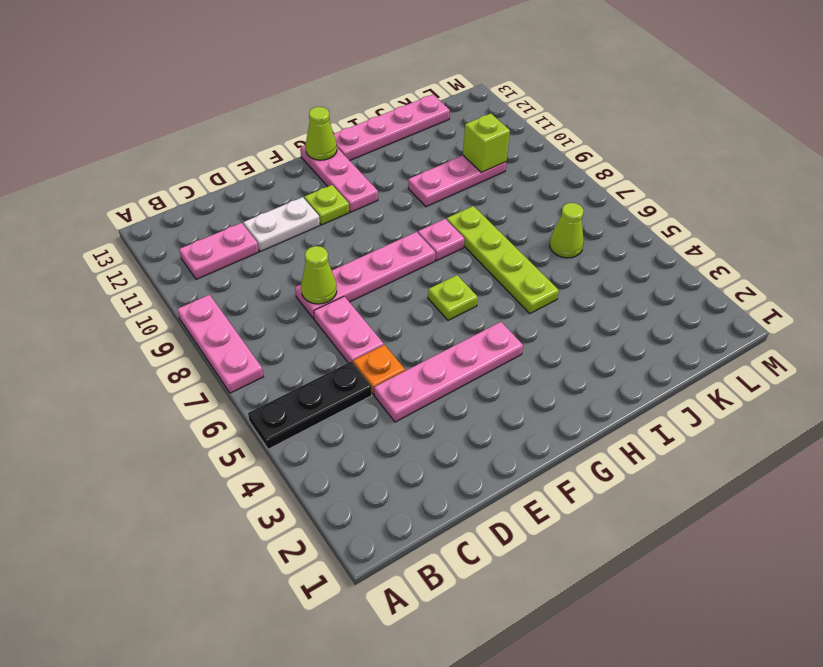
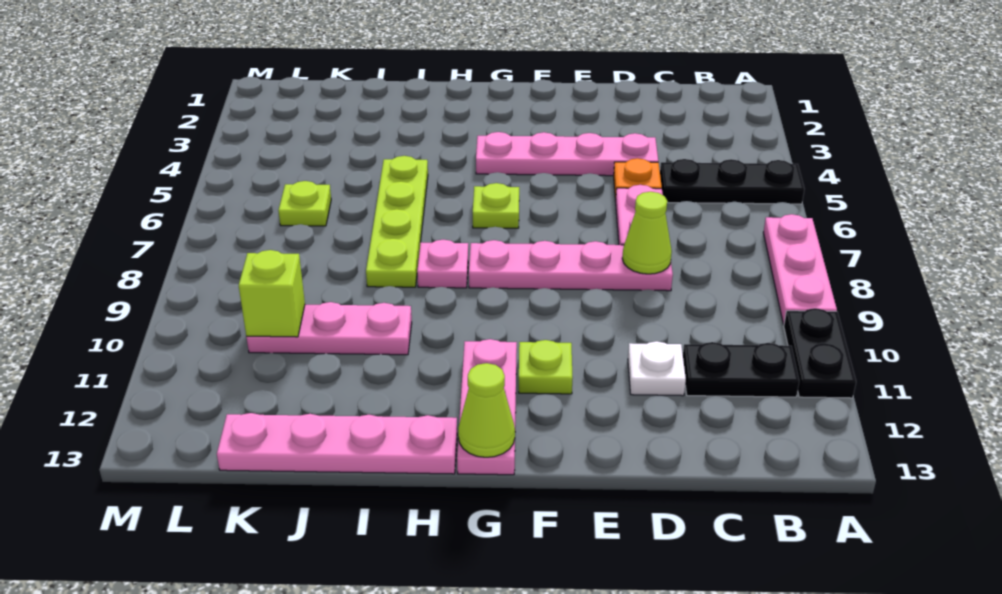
none -> black 1x2 plate [784,308,856,398]
pink 1x2 plate [179,223,259,279] -> black 1x2 plate [683,342,799,397]
white 1x2 plate [243,197,320,251] -> white 1x1 plate [628,341,686,396]
lime 1x1 cone [550,203,584,258] -> lime 1x1 plate [278,181,331,226]

